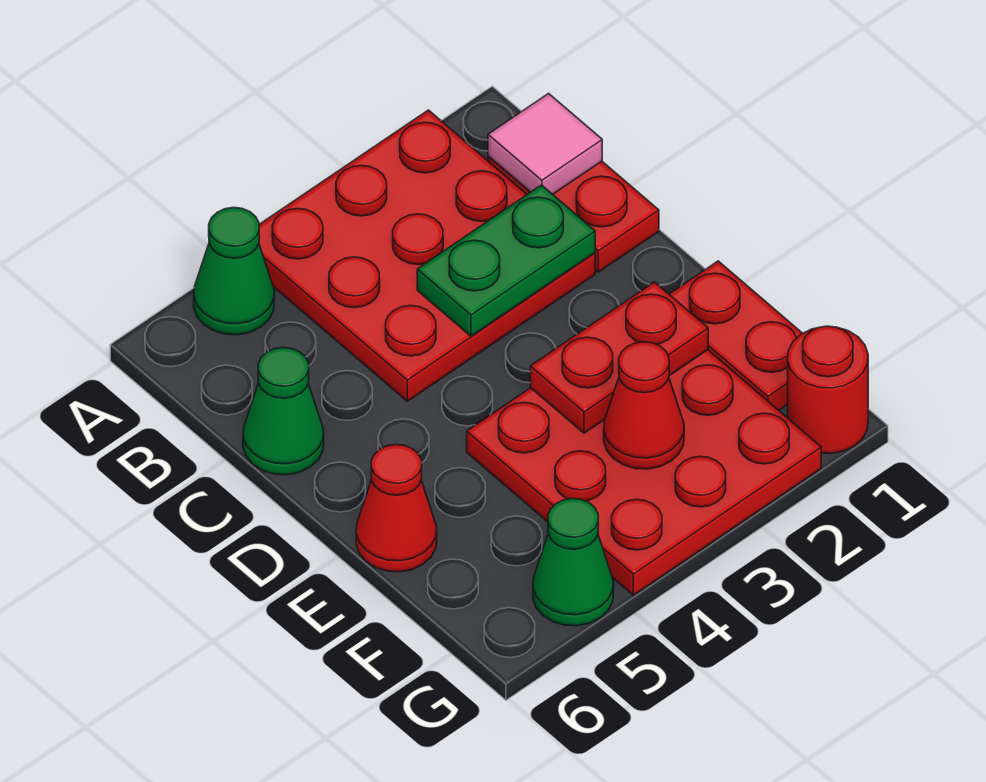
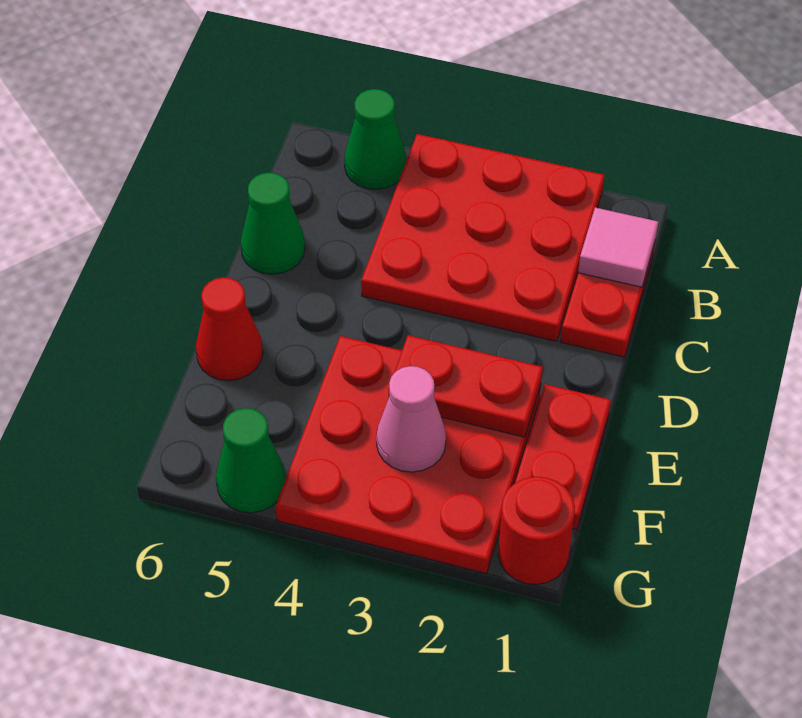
green 1x2 plate [417,185,595,336] -> none
red 1x1 cone [604,342,684,469] -> pink 1x1 cone [376,366,446,472]

